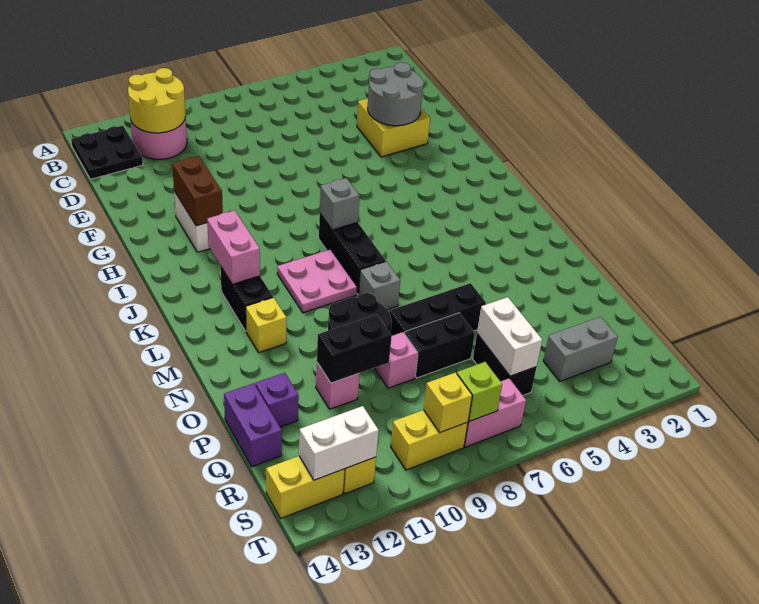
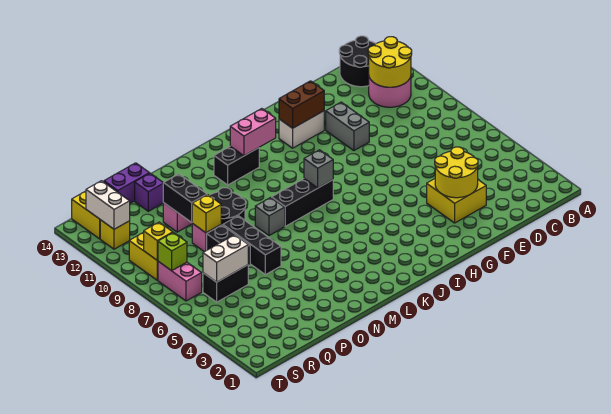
black 2x2 plate [71,126,143,179] -> black 2x2 round brick [339,36,376,87]
grey 2x2 round brick [368,62,424,126] -> yellow 2x2 round brick [435,147,478,198]
pink 2x2 plate [277,249,357,313] -> none
yellow 1x1 brick [246,298,287,353] -> yellow 1x1 brick moved to [192,195,221,233]
grey 1x2 brick [543,317,618,381] -> grey 1x2 brick moved to [326,102,369,151]

